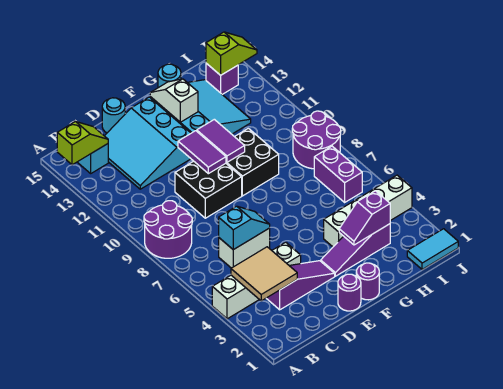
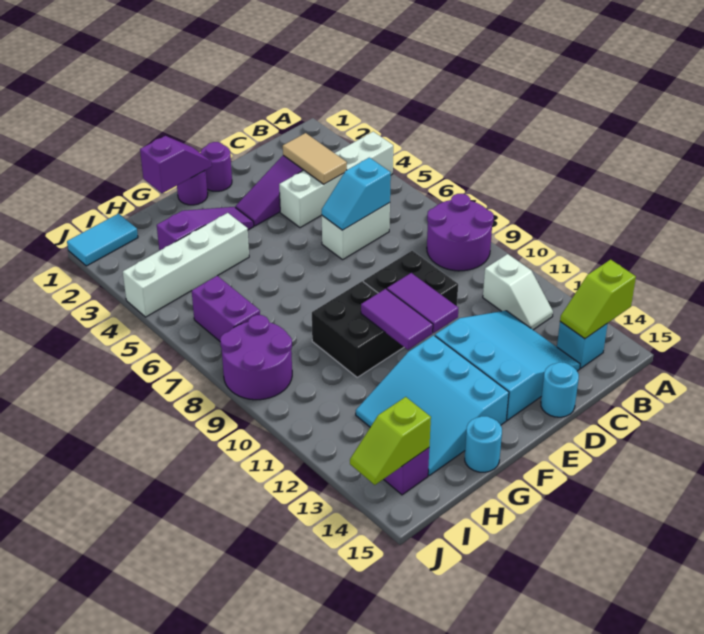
tan 2x2 tile [231,247,297,301] -> tan 1x2 tile [283,133,347,184]
white 1x2 slope [150,79,198,122] -> white 1x2 slope moved to [483,254,553,330]
purple 1x2 slope [339,191,390,245] -> purple 1x2 slope moved to [140,136,212,193]

